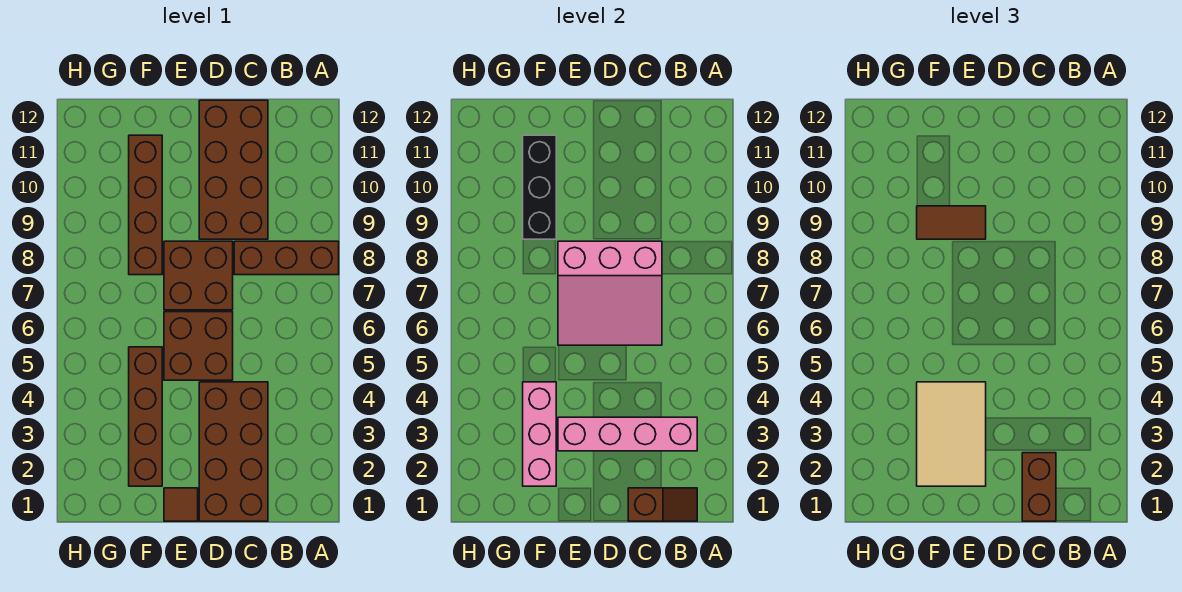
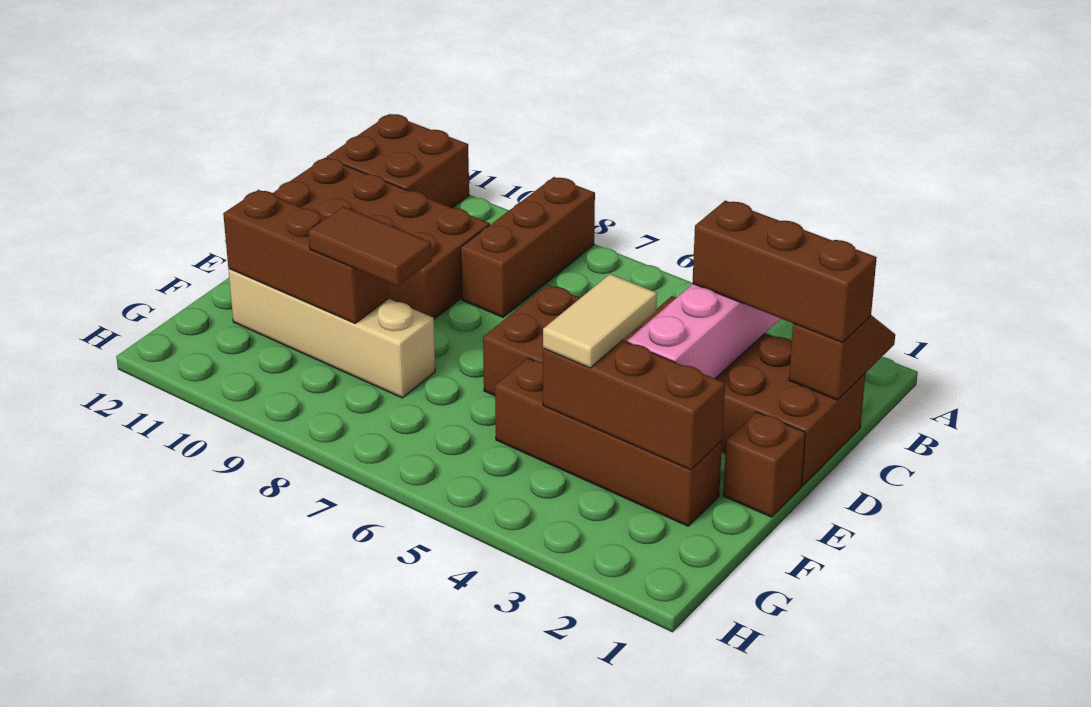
brown 1x2 brick [1022,453,1056,521] -> brown 1x3 brick [693,201,877,343]
pink 3x3 slope [558,241,662,345] -> none
brown 2x2 brick [164,241,233,310] -> brown 2x2 brick moved to [327,114,469,208]
brown 1x1 tile [164,488,198,521] -> brown 1x1 brick [723,412,805,517]
tan 2x3 tile [917,382,986,486] -> tan 1x2 tile [543,274,657,368]
brown 1x2 tile [917,206,986,239] -> brown 1x2 tile turned to [308,206,432,286]
pink 1x3 brick [523,382,556,486] -> brown 1x3 brick [543,340,725,470]
brown 1x4 brick [129,135,162,275] -> tan 1x4 brick [228,269,435,398]
black 1x3 brick [523,135,556,239] -> brown 1x3 brick [223,190,389,323]

